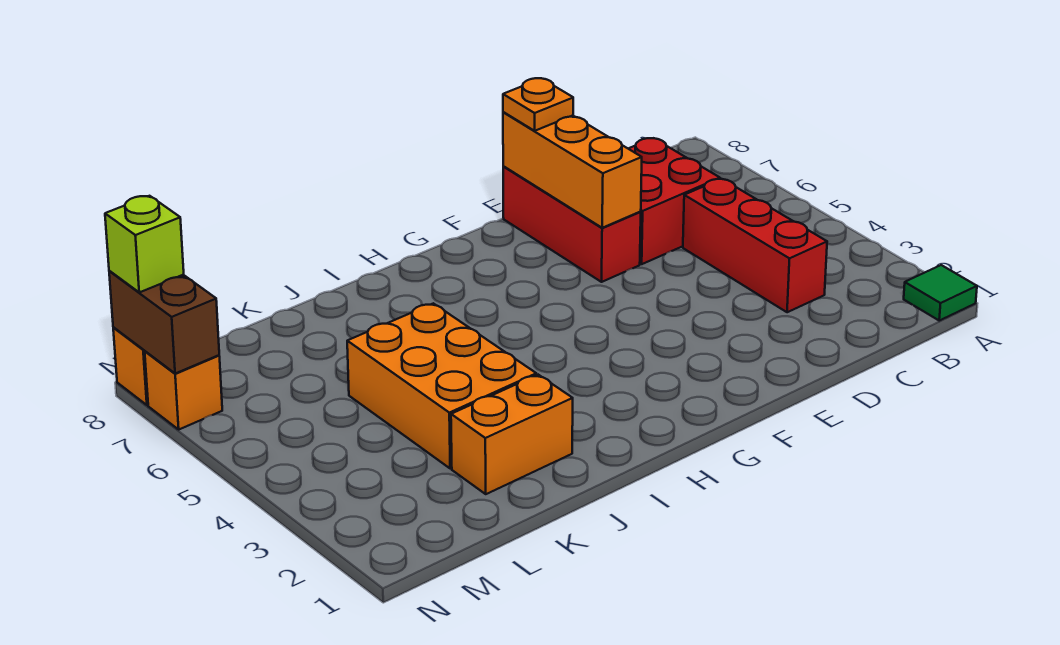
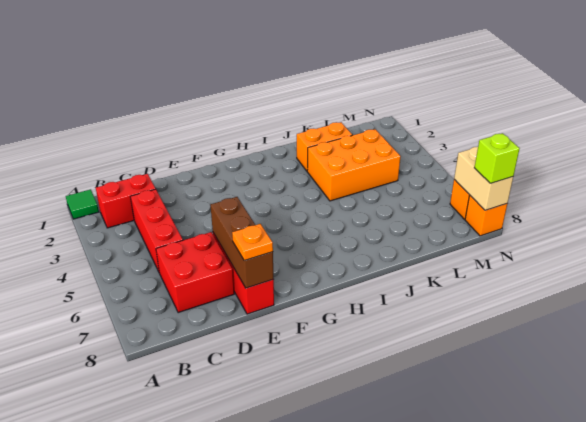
none -> red 1x2 brick [96,174,156,228]
orange 1x3 brick [503,112,642,228] -> brown 1x3 brick [210,197,273,288]
orange 2x3 brick [347,303,536,468] -> orange 2x3 brick turned to [307,129,401,201]
brown 1x2 brick [109,271,219,374] -> tan 1x2 brick [454,147,513,210]

